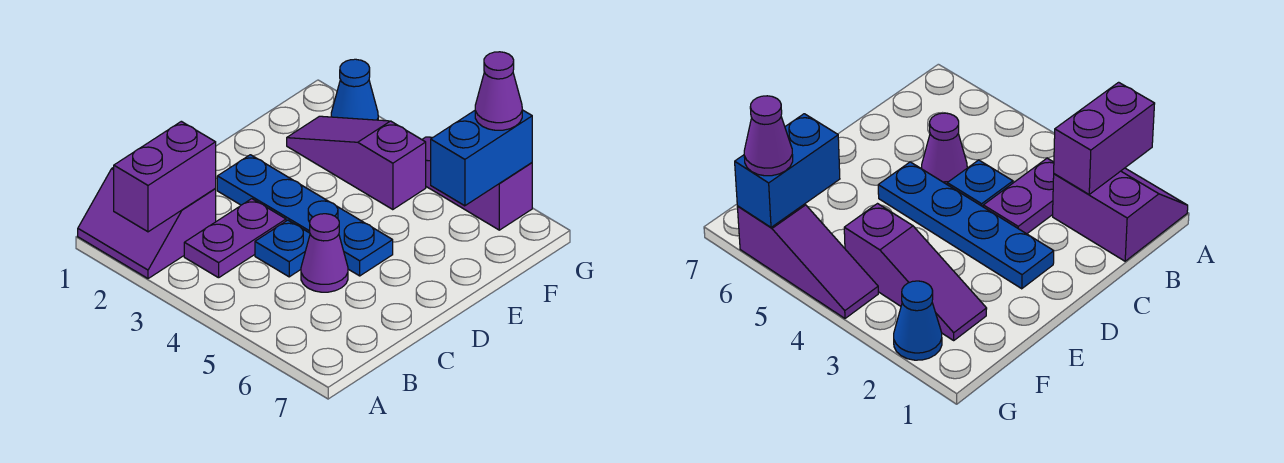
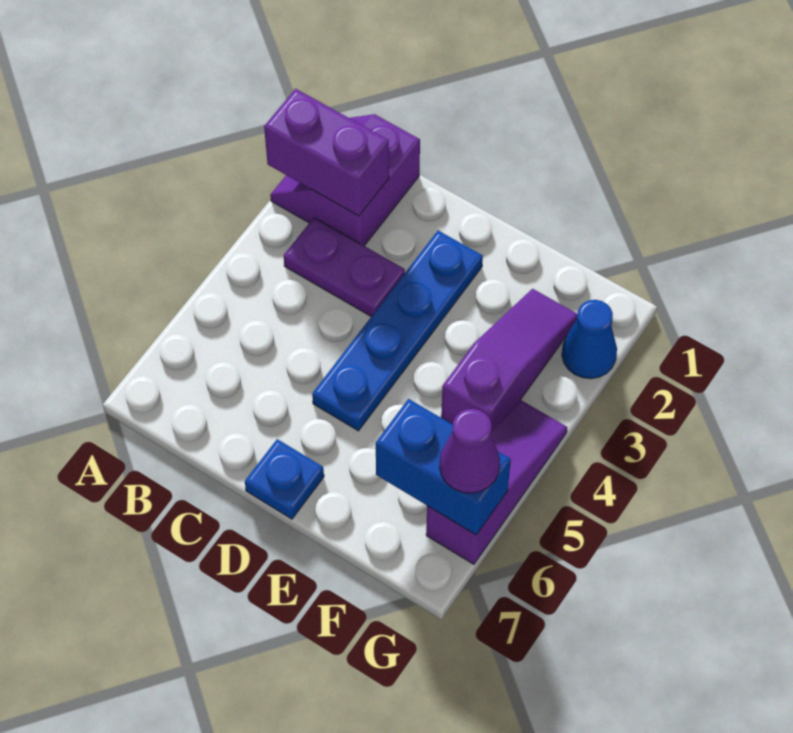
blue 1x1 plate [255,220,310,277] -> blue 1x1 plate moved to [245,439,324,519]
purple 1x1 cone [301,214,348,292] -> none

